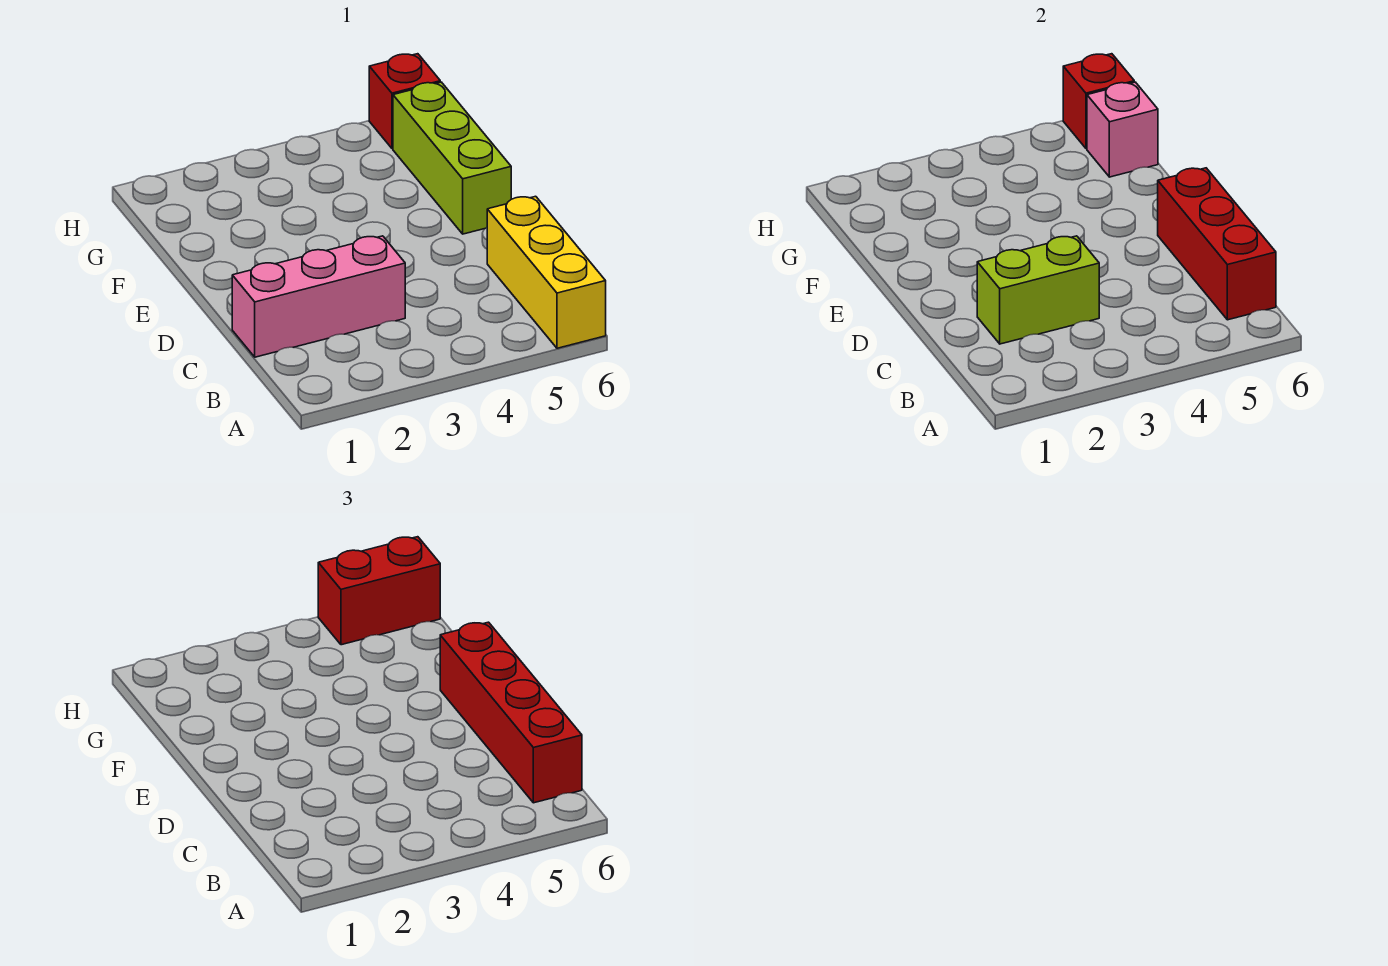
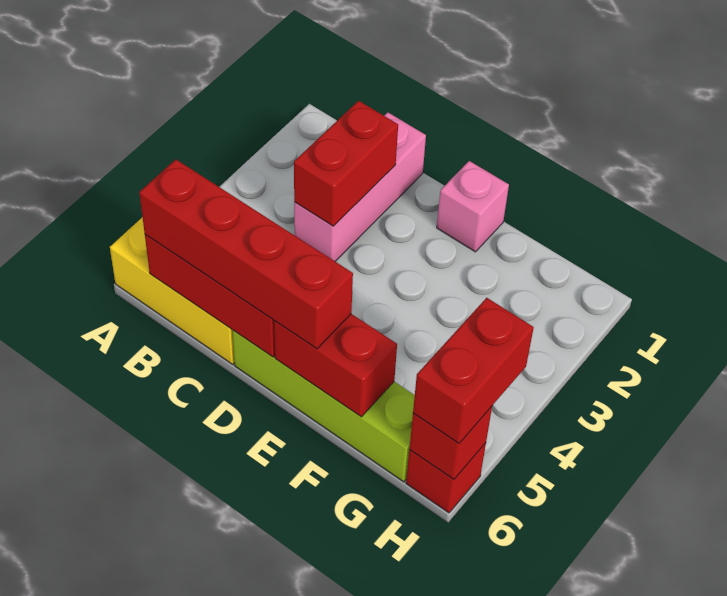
lime 1x2 brick [977,236,1099,344] -> red 1x2 brick [294,101,398,226]
lime 1x3 brick [393,82,511,234] -> lime 1x4 brick [232,330,415,482]
none -> red 1x2 brick [274,314,397,417]
pink 1x1 brick [1087,82,1158,177] -> pink 1x1 brick moved to [437,161,509,252]

